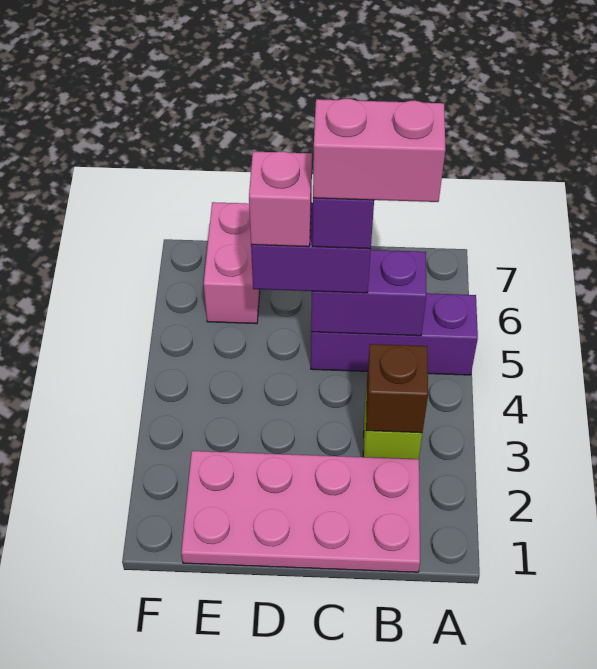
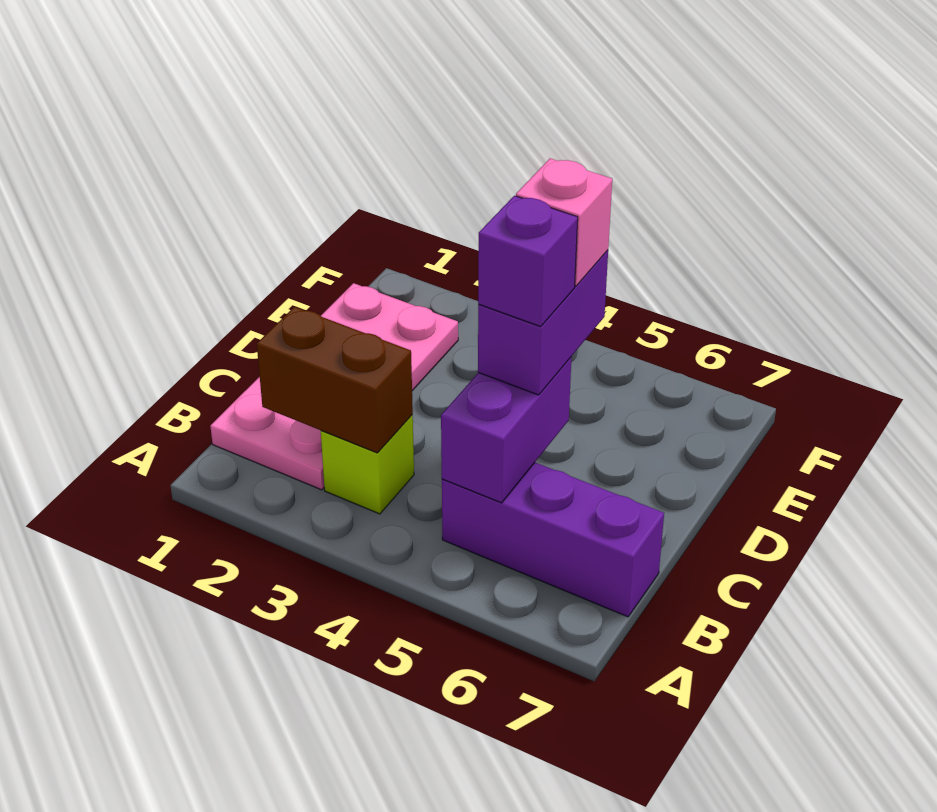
purple 1x3 brick [311,293,478,375] -> purple 1x3 brick turned to [442,463,664,617]
brown 1x1 brick [366,344,428,433] -> brown 1x2 brick [257,307,413,453]
pink 1x2 brick [313,99,446,202] -> none
pink 1x2 brick [204,202,260,324] -> none

